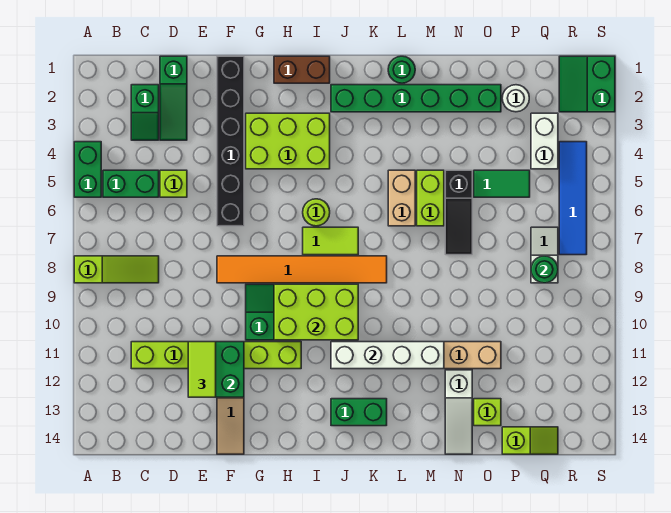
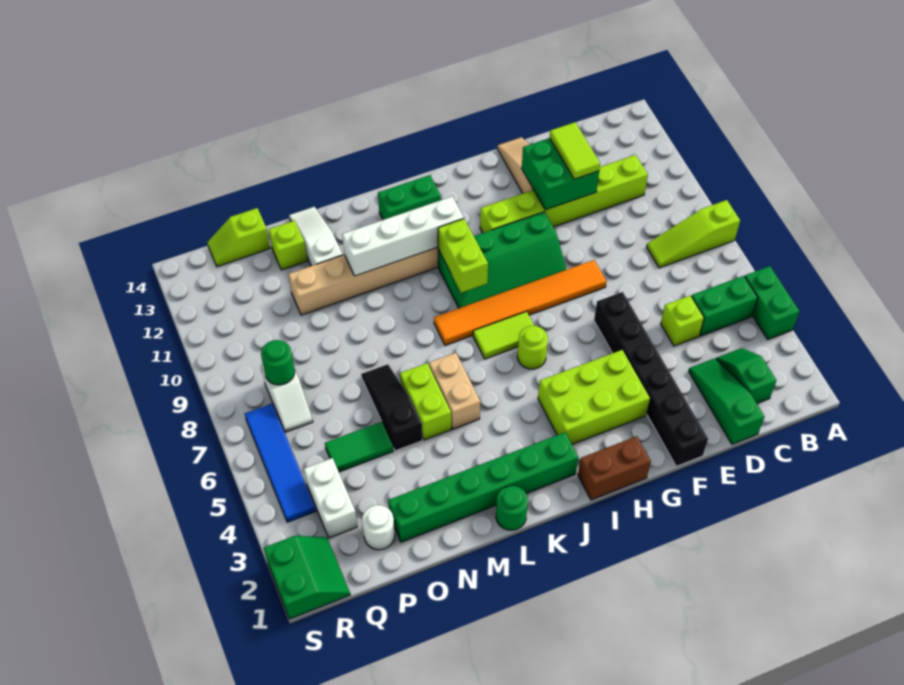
lime 2x3 brick [274,284,358,340] -> lime 1x2 brick [438,219,488,293]

